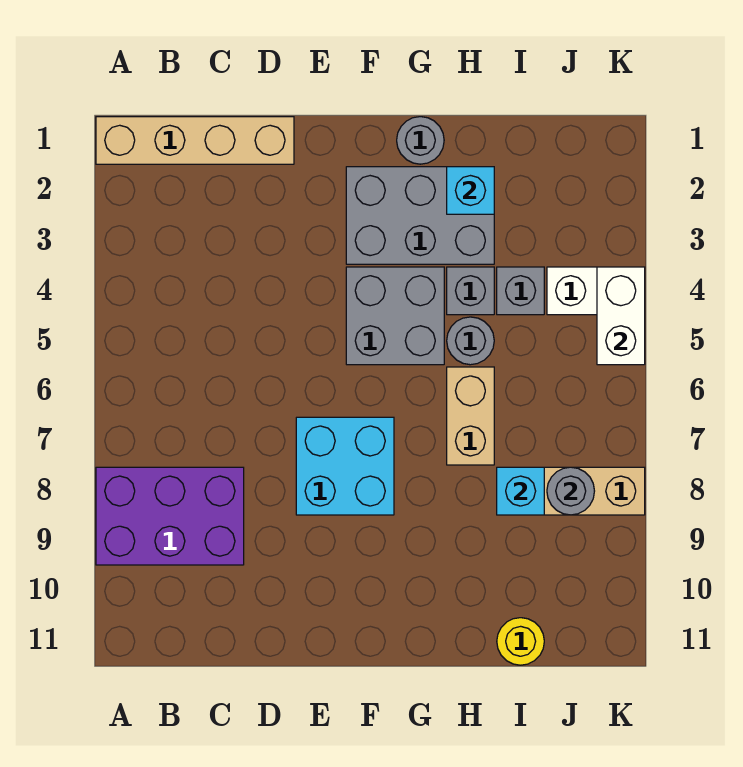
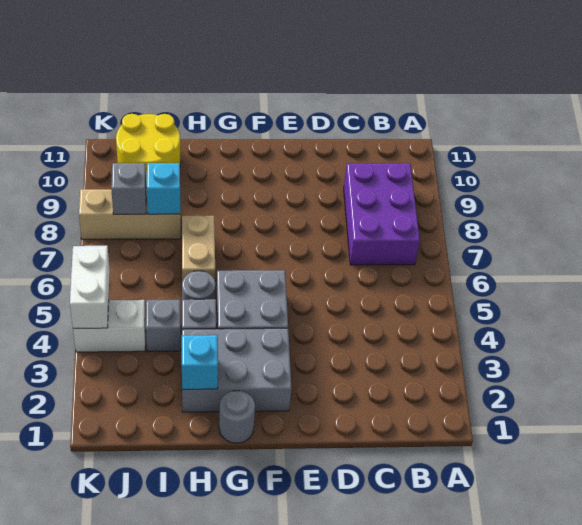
tan 1x4 brick [96,117,294,164] -> none
purple 2x3 brick [96,467,244,565] -> purple 2x3 brick turned to [344,163,420,265]
cyan 2x2 brick [296,417,394,515] -> none
yellow 1x1 round brick [497,618,544,665] -> yellow 2x2 round brick [116,114,181,187]
grey 1x1 round brick [547,467,594,515] -> grey 1x1 brick [111,163,146,214]

